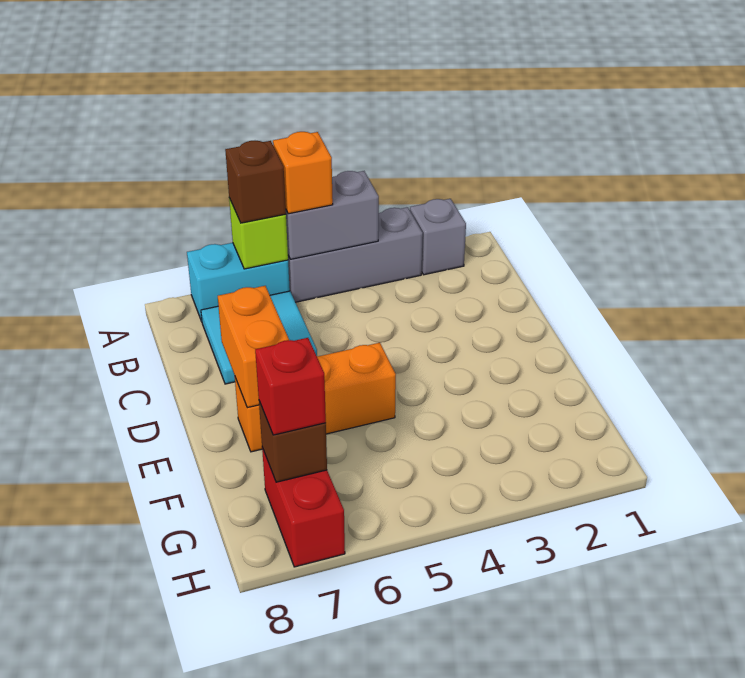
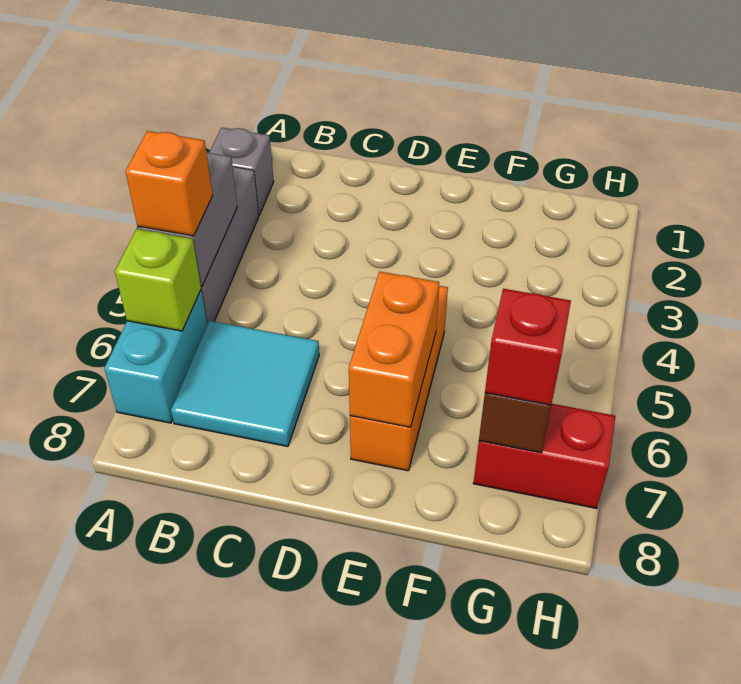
brown 1x1 brick [225,141,286,223] -> none
orange 1x2 brick [218,286,289,408] -> orange 1x2 brick turned to [349,272,439,427]

